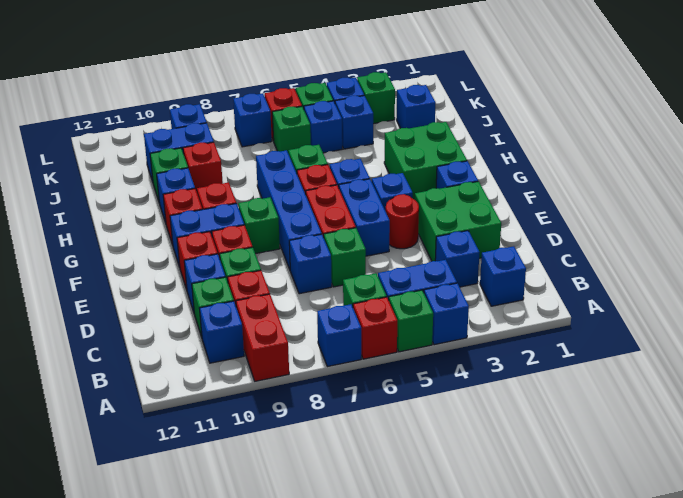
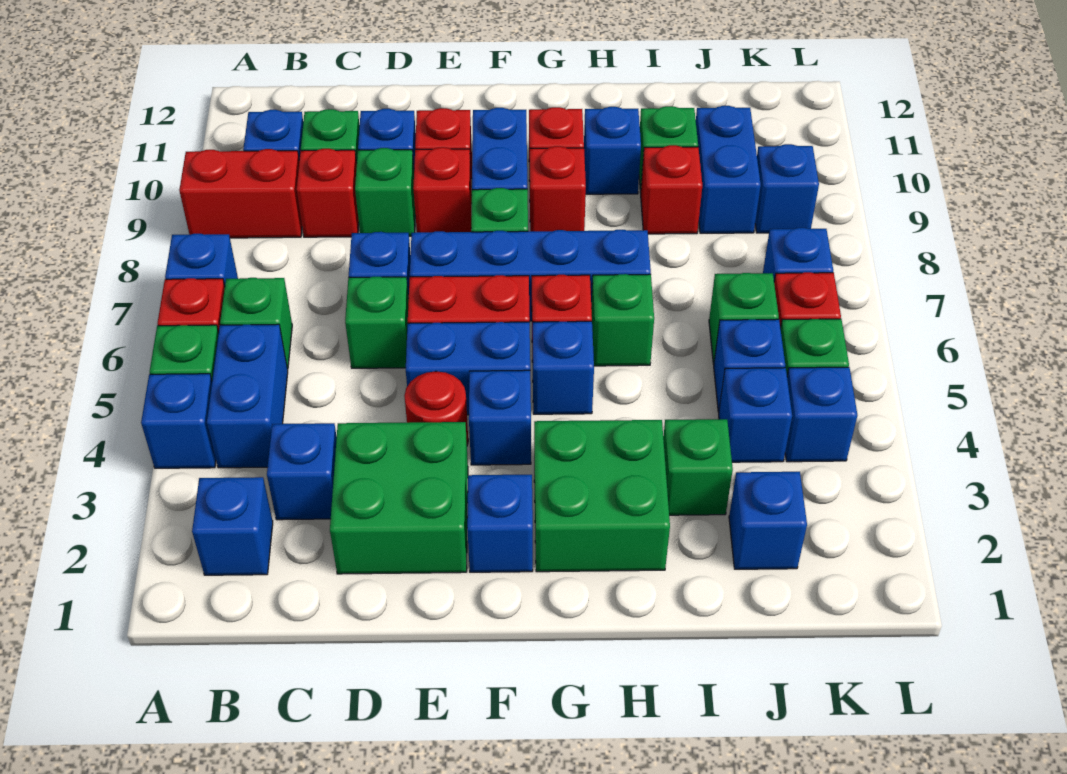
green 1x1 brick [357,72,395,124] -> green 1x1 brick moved to [663,419,733,515]

